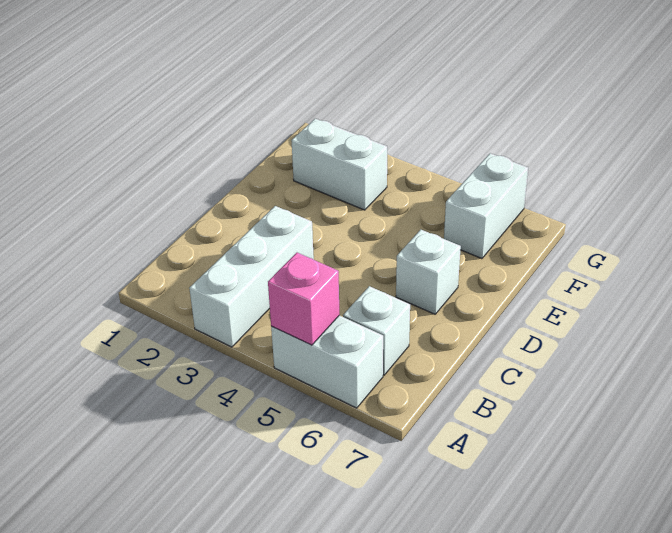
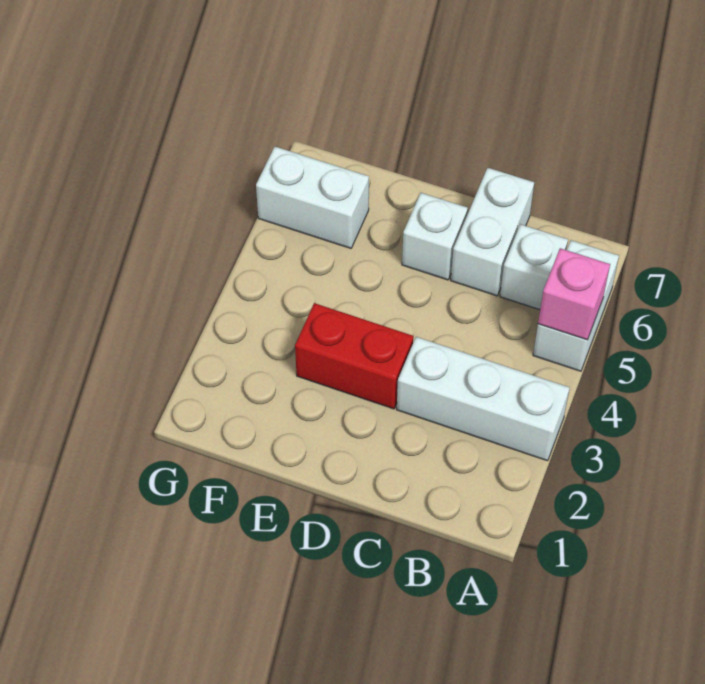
none -> red 1x2 brick [295,303,413,409]
white 1x2 brick [291,119,387,210] -> white 1x2 brick moved to [451,168,534,296]

